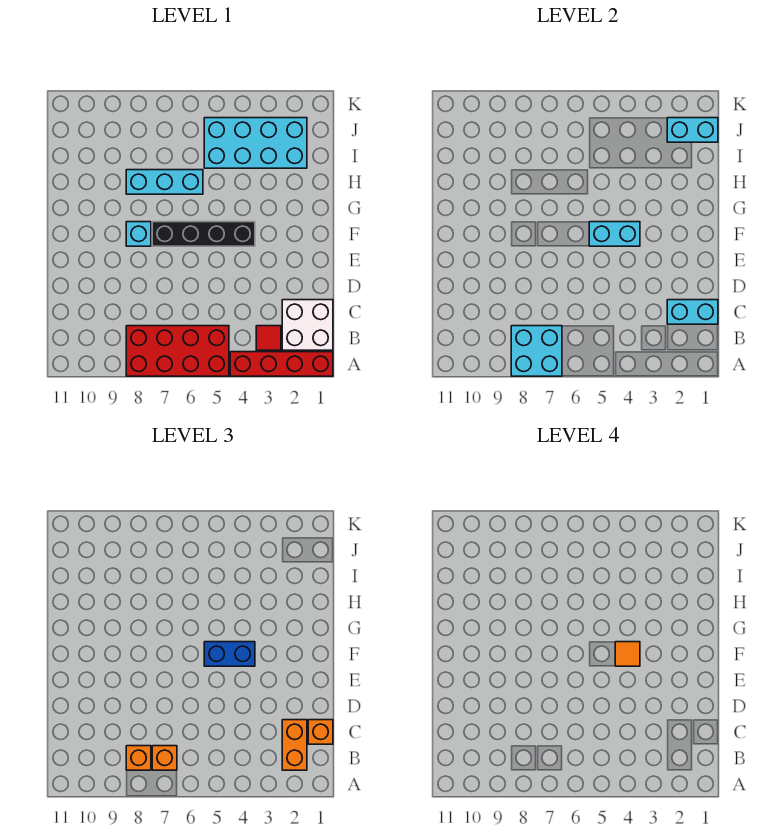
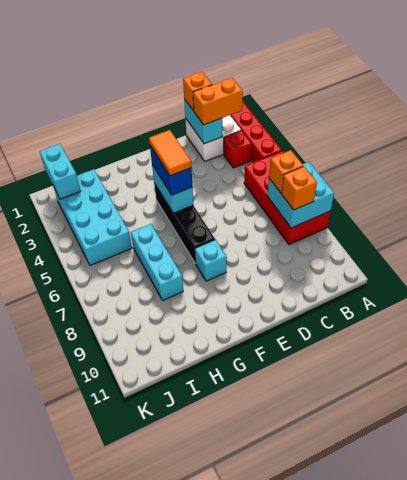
red 1x1 tile [256,326,281,350] -> red 1x1 brick [224,130,252,168]
orange 1x1 tile [615,642,640,666] -> orange 1x2 tile [149,130,191,176]

